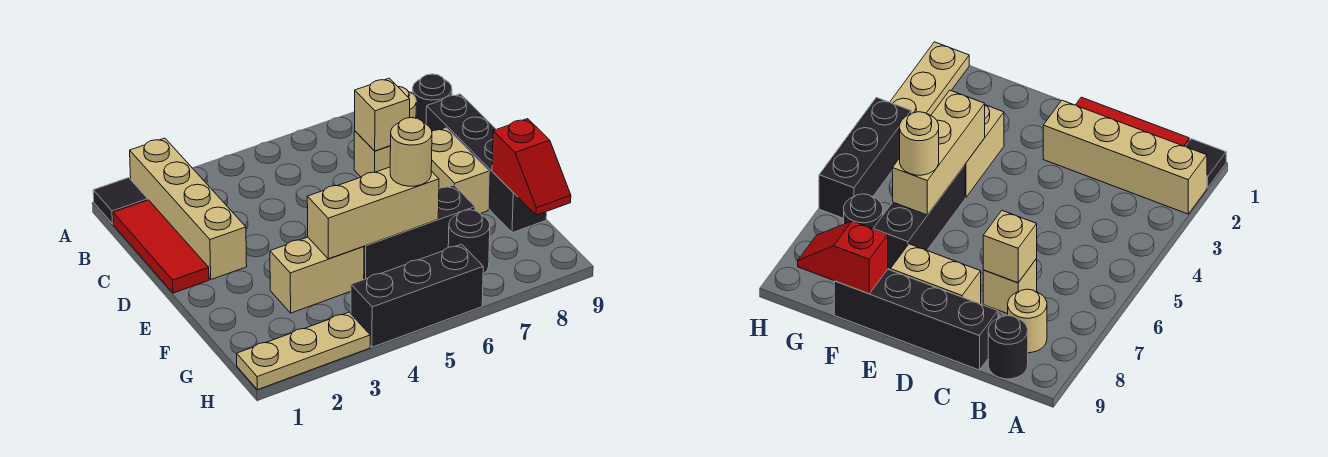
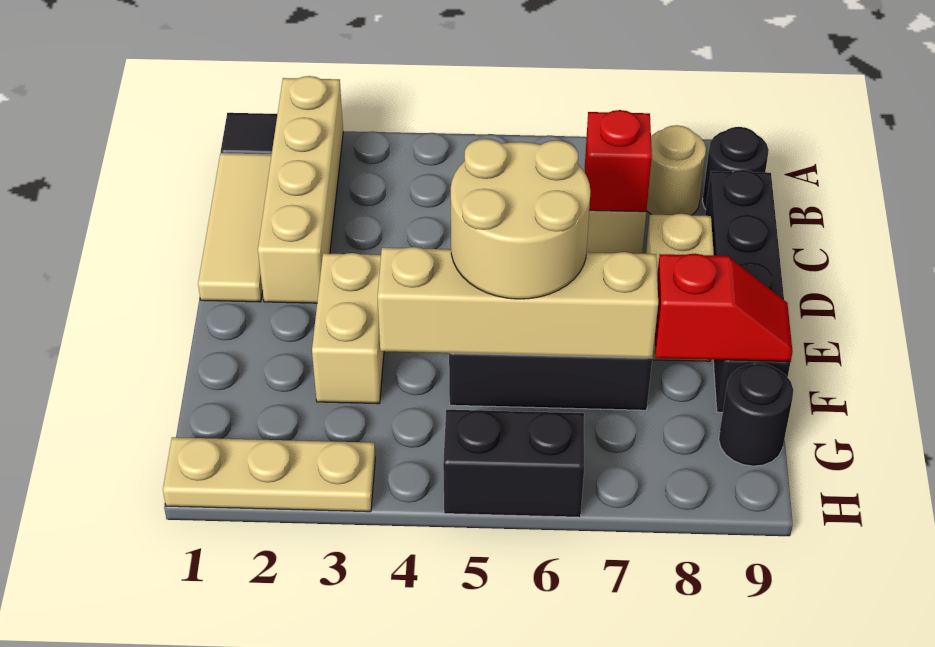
red 1x3 tile [113,200,209,293] -> tan 1x3 tile [198,153,272,302]
tan 1x1 brick [355,78,410,151] -> red 1x1 brick [585,110,652,212]
tan 1x2 brick [270,237,364,313] -> tan 1x2 brick turned to [312,253,384,404]
tan 1x3 brick [307,167,439,259] -> tan 1x4 brick [378,247,658,358]
tan 1x1 round brick [390,118,432,186] -> tan 2x2 round brick [451,139,591,299]
red 1x2 slope [492,119,571,215] -> red 1x2 slope turned to [655,254,793,362]
black 1x1 round brick [448,210,490,274] -> black 1x1 round brick moved to [719,364,793,466]
black 1x3 brick [351,244,483,347] -> black 1x2 brick [443,410,584,517]

